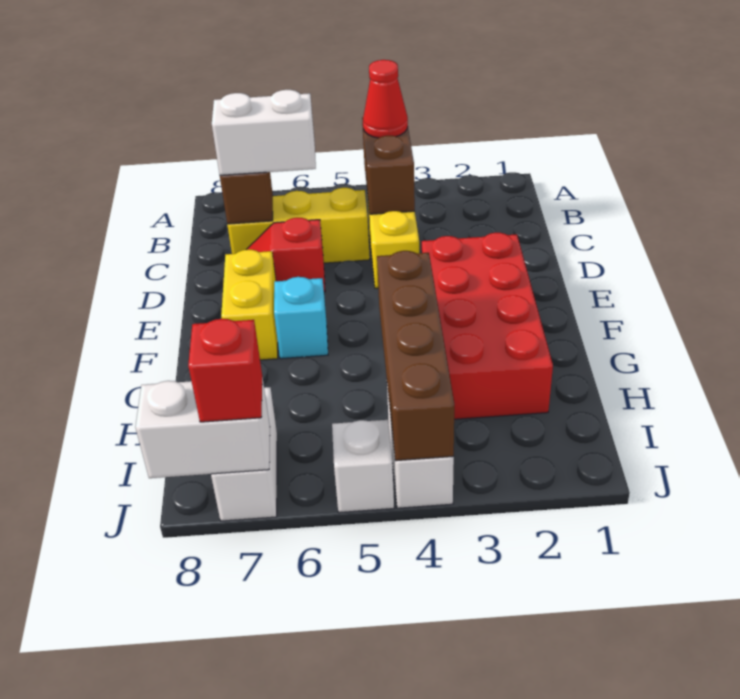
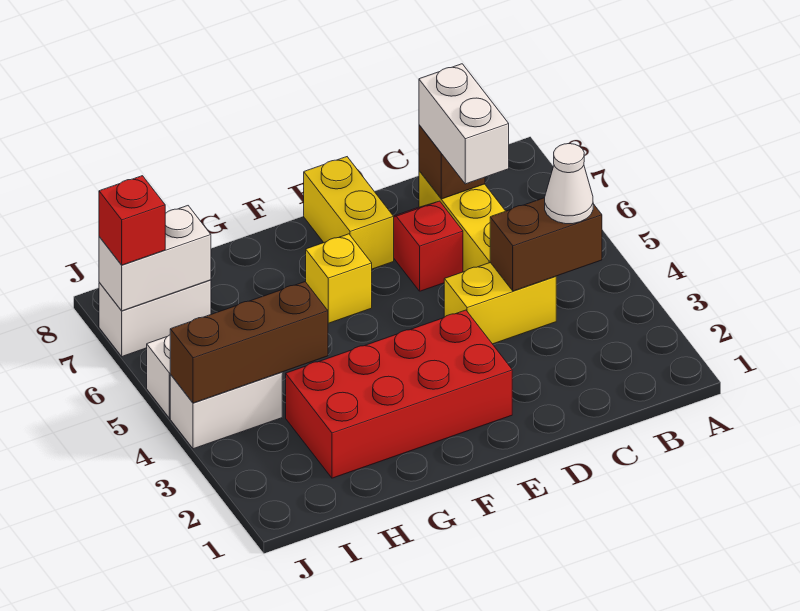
red 1x1 cone [363,60,408,138] -> white 1x1 cone [545,144,593,224]
yellow 1x2 brick [221,250,278,360] -> yellow 1x2 brick turned to [304,157,394,269]
cyan 1x1 brick [274,277,328,359] -> yellow 1x1 brick [306,234,372,323]
brown 1x4 brick [377,251,454,461] -> brown 1x3 brick [170,282,328,403]
white 1x2 brick [135,377,270,478] -> white 1x2 brick turned to [99,206,211,311]

